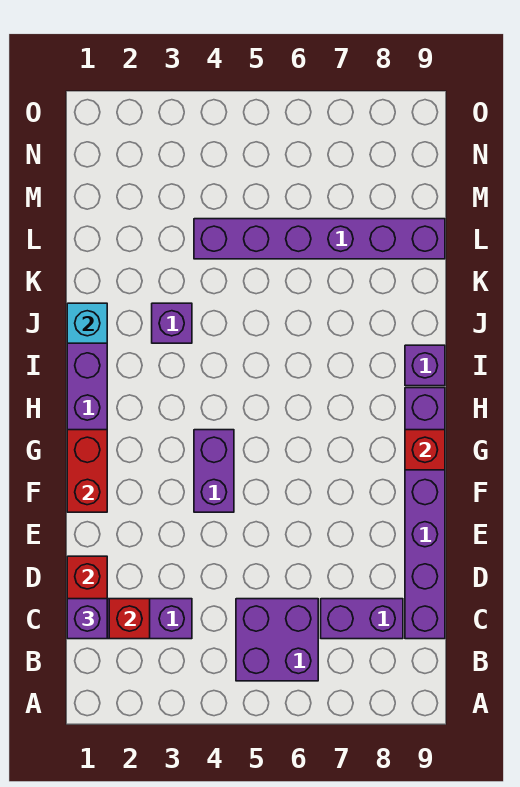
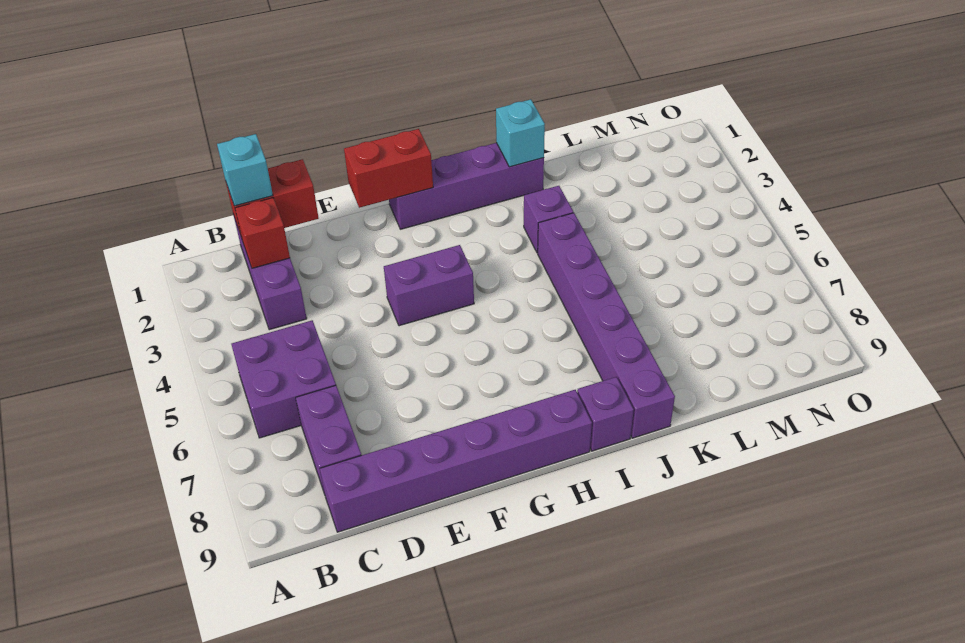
purple 1x1 brick [67,599,107,639] -> cyan 1x1 brick [217,134,273,206]
red 1x1 brick [405,430,445,470] -> none
purple 1x6 brick [194,219,445,259] -> purple 1x6 brick moved to [538,213,675,438]

